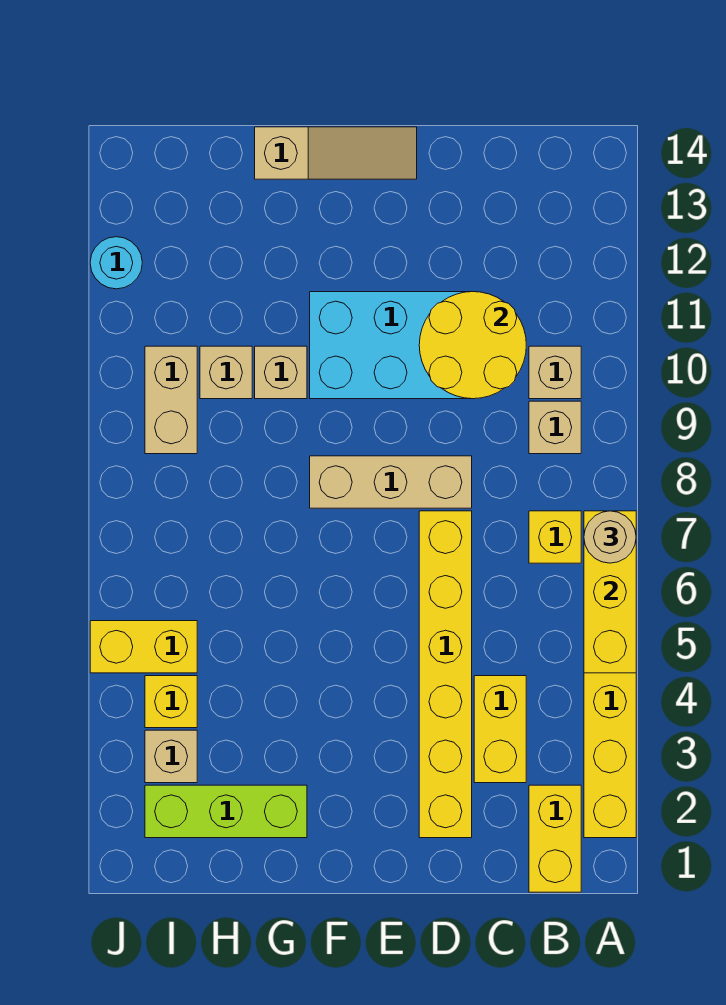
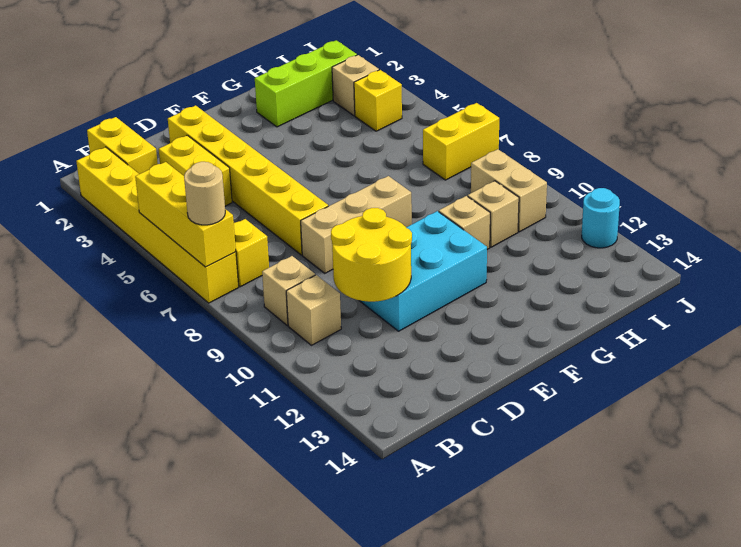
tan 1x3 slope [255,127,417,179] -> none
yellow 1x2 brick [90,621,197,673] -> yellow 1x2 brick moved to [423,103,499,180]

